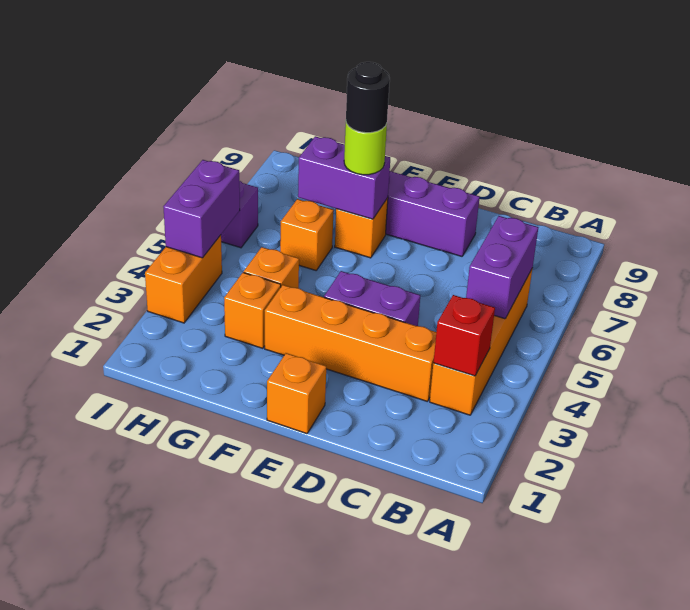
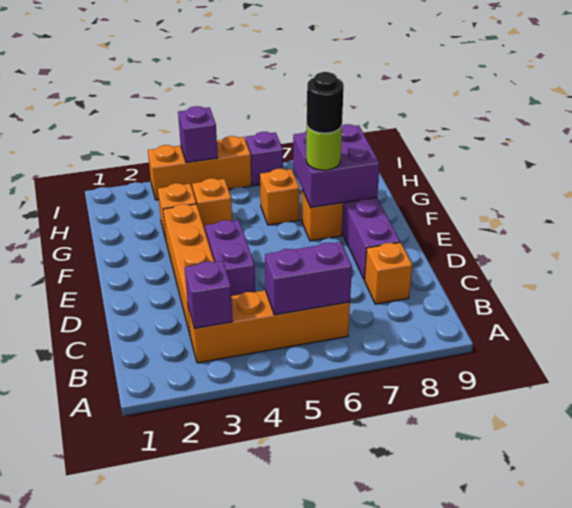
red 1x1 brick [433,295,495,376] -> purple 1x1 brick [185,261,233,329]
orange 1x1 brick [267,353,326,434] -> orange 1x1 brick moved to [365,242,412,304]
purple 1x2 brick [298,136,390,219] -> purple 2x2 brick [293,124,380,208]
orange 1x2 brick [145,235,222,323] -> orange 1x3 brick [148,136,251,200]
purple 1x2 brick [163,160,240,258] -> purple 1x1 brick [178,106,218,163]

